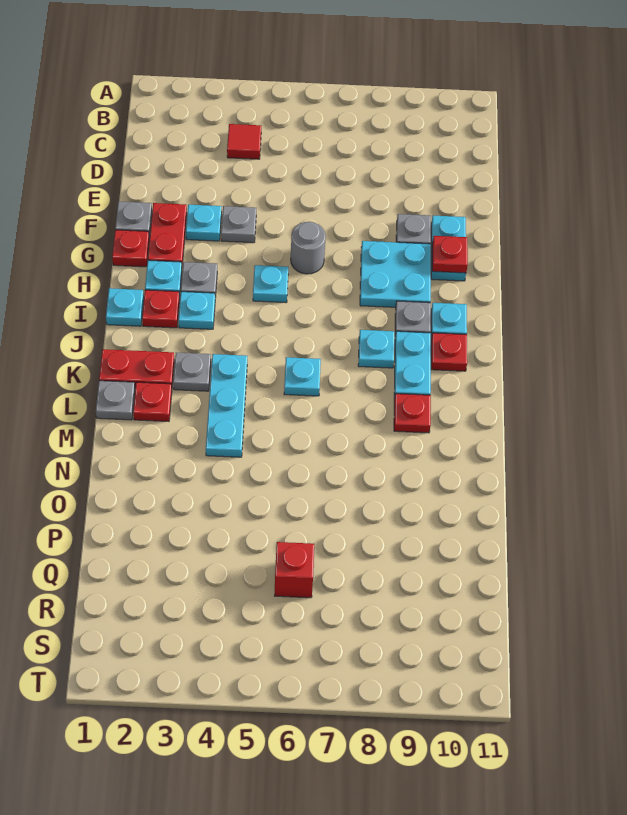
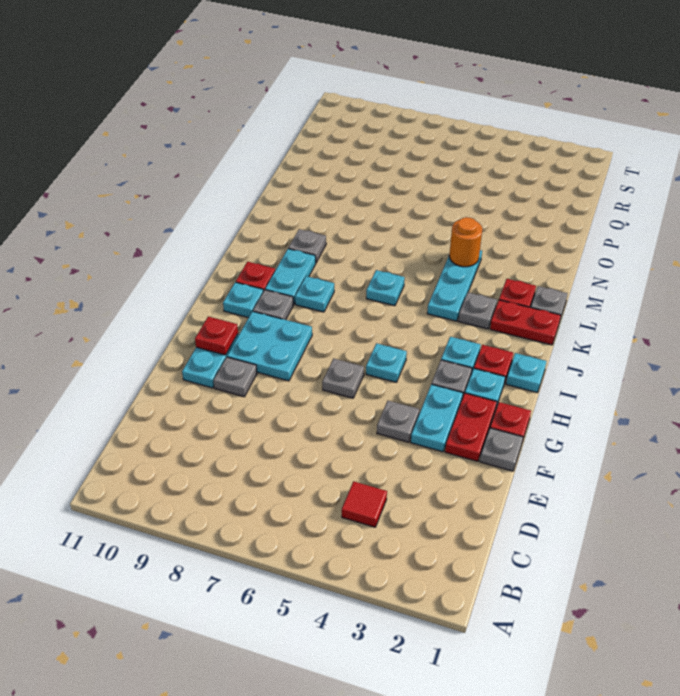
cyan 1x1 plate [186,205,222,241] -> cyan 1x2 plate [411,384,463,452]
grey 1x1 round brick [291,222,326,274] -> grey 1x1 plate [322,359,364,398]
red 1x1 plate [394,394,431,433] -> grey 1x1 plate [288,229,326,263]
none -> orange 1x1 round brick [449,217,482,267]
red 1x1 brick [275,542,314,598] -> none

